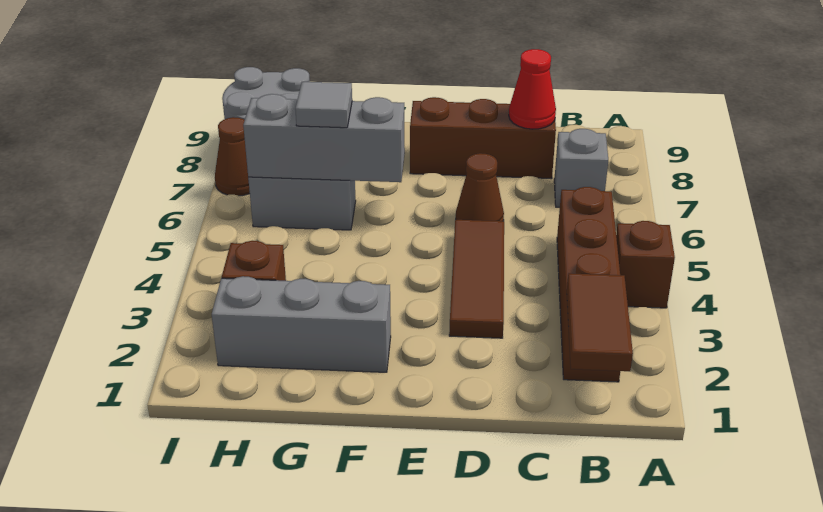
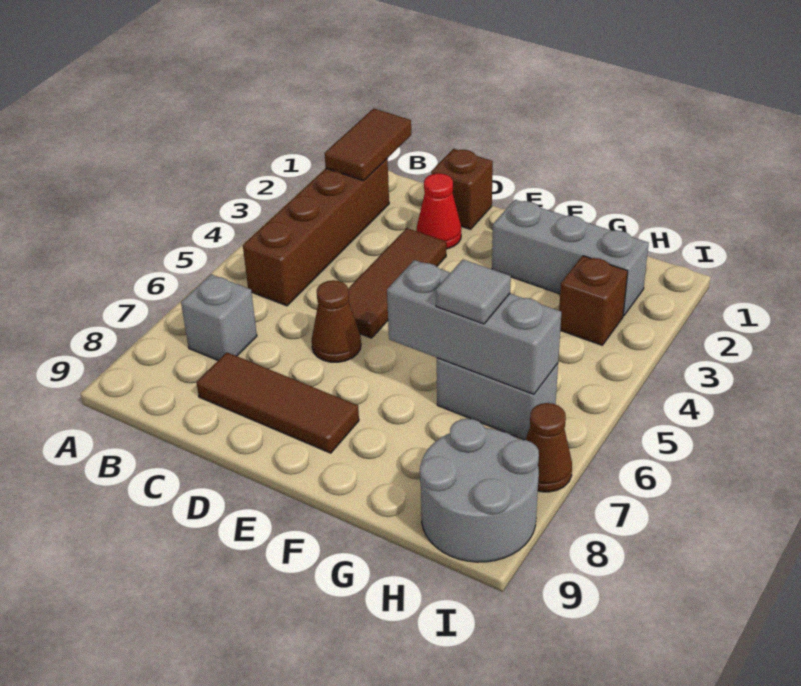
brown 1x1 brick [616,221,675,308] -> brown 1x1 brick moved to [431,149,493,229]
brown 1x3 brick [410,97,556,179] -> brown 1x3 tile [196,352,359,453]
red 1x1 cone [509,49,556,129] -> red 1x1 cone moved to [416,173,461,249]

